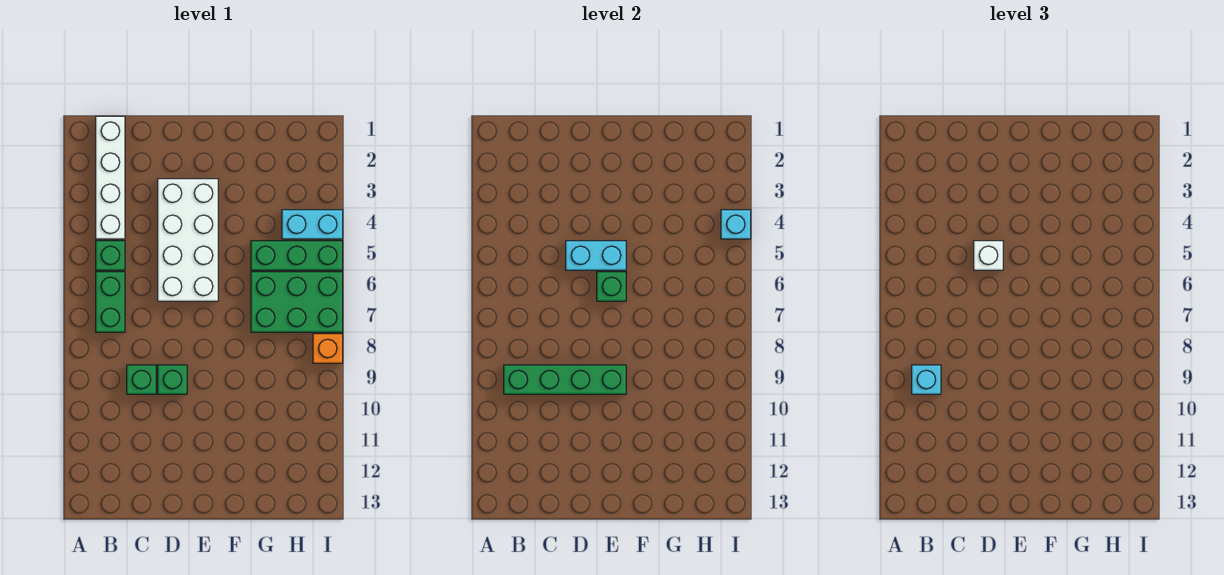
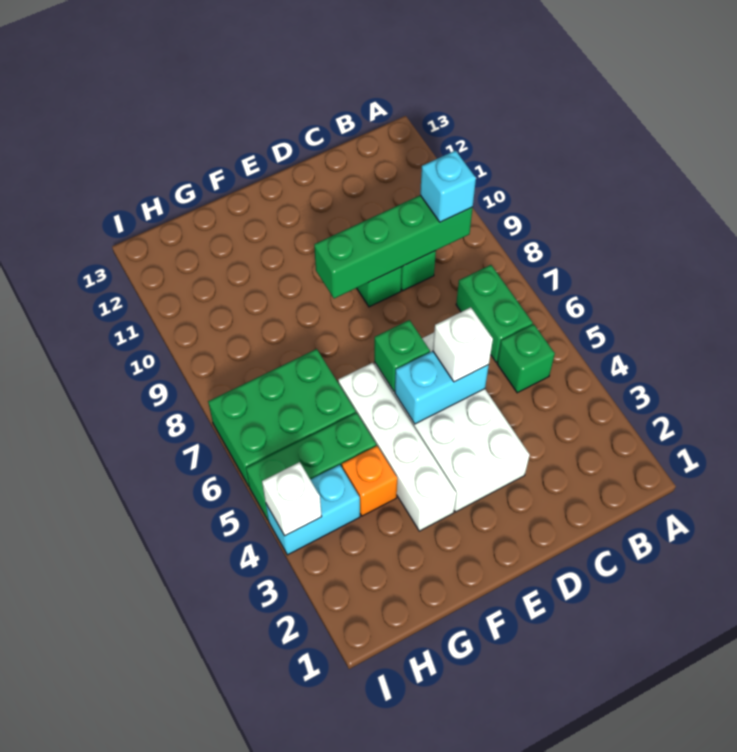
white 1x4 brick [96,116,125,239] -> white 1x4 brick moved to [338,363,457,531]
cyan 1x1 brick [721,210,751,239] -> white 1x1 brick [262,462,322,536]
orange 1x1 brick [313,334,343,363] -> orange 1x1 brick moved to [342,446,397,516]

